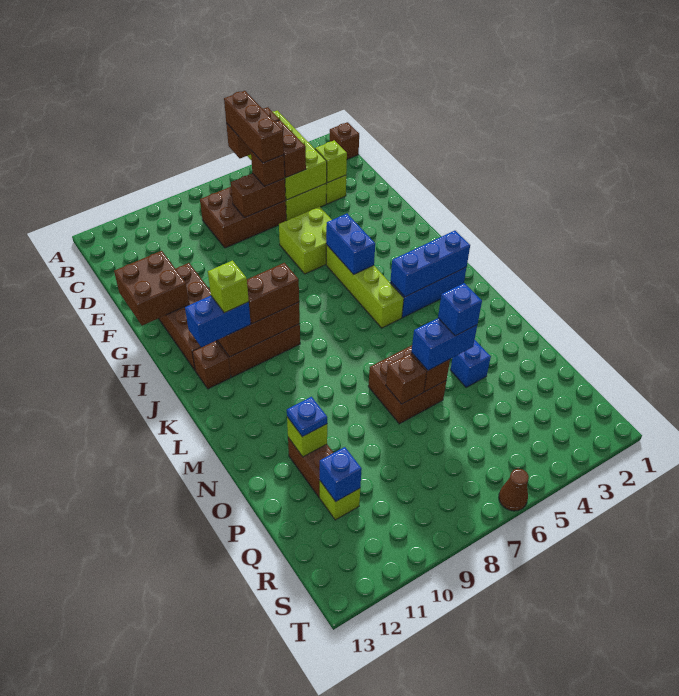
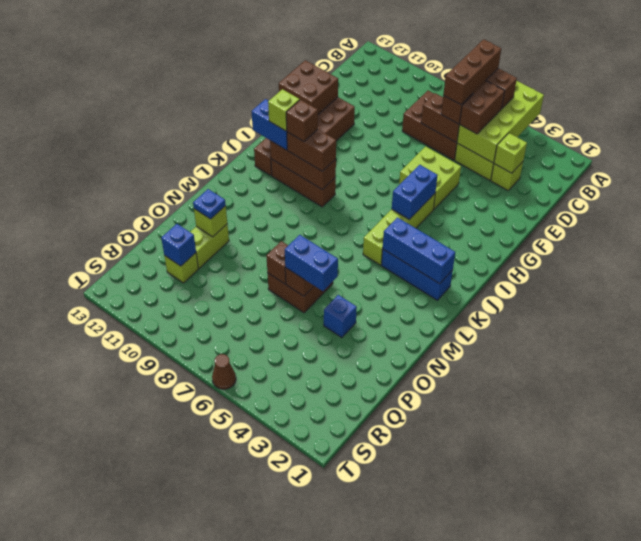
brown 1x1 brick [329,122,359,159] -> brown 1x1 brick moved to [286,100,318,142]
blue 1x1 brick [438,283,482,336] -> none
brown 1x2 brick [288,438,333,498] -> lime 1x2 brick [191,224,229,268]

